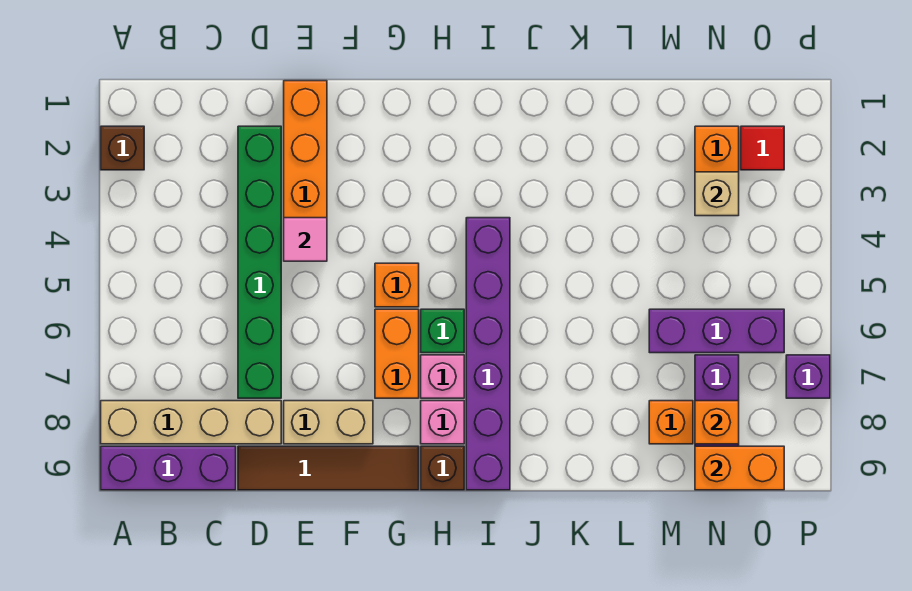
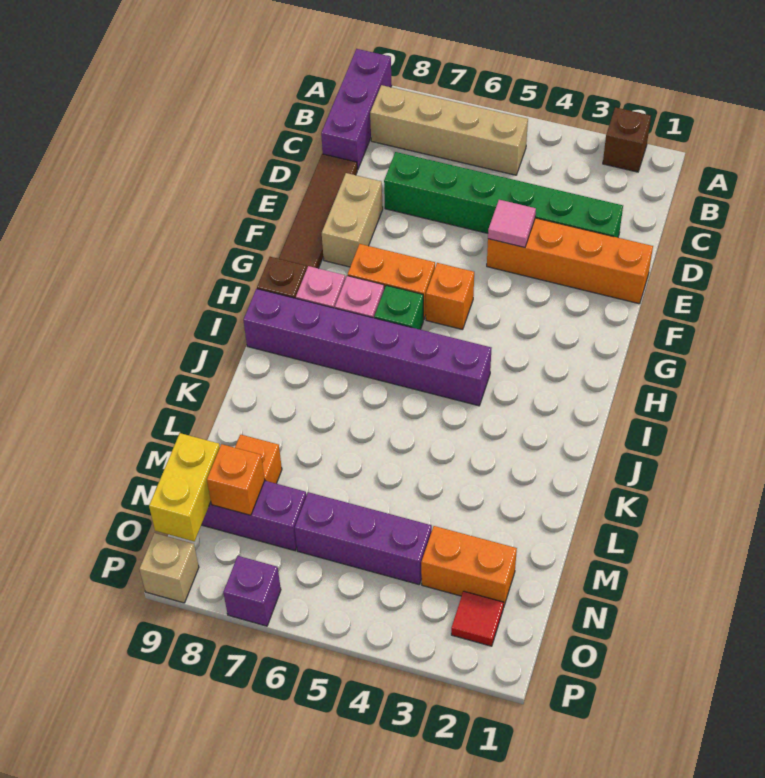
tan 1x4 brick [101,401,281,444] -> tan 1x4 brick turned to [370,85,528,175]
purple 1x3 brick [649,309,784,353] -> purple 1x3 brick turned to [295,492,432,584]
tan 1x1 brick [695,172,739,216] -> tan 1x1 brick moved to [140,533,199,603]
orange 1x2 brick [695,446,784,490] -> yellow 1x2 brick [149,433,220,541]

